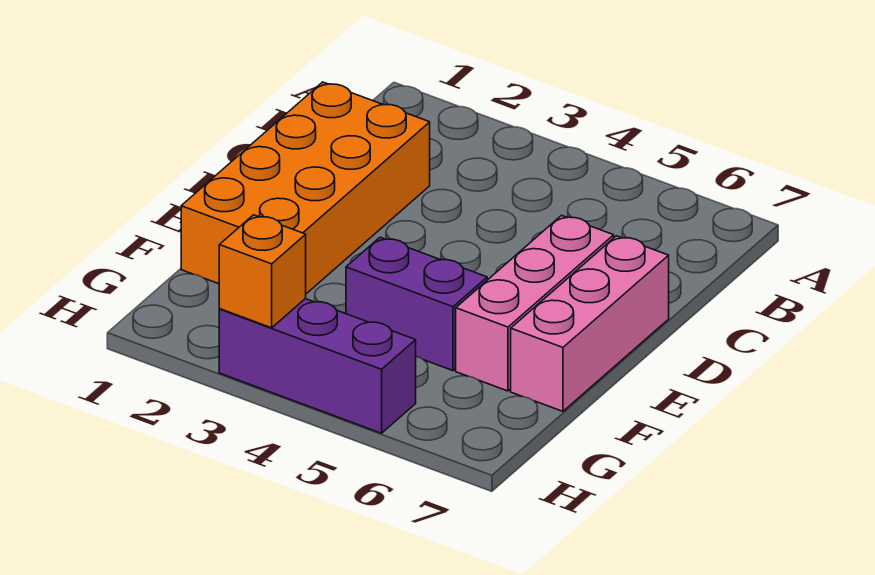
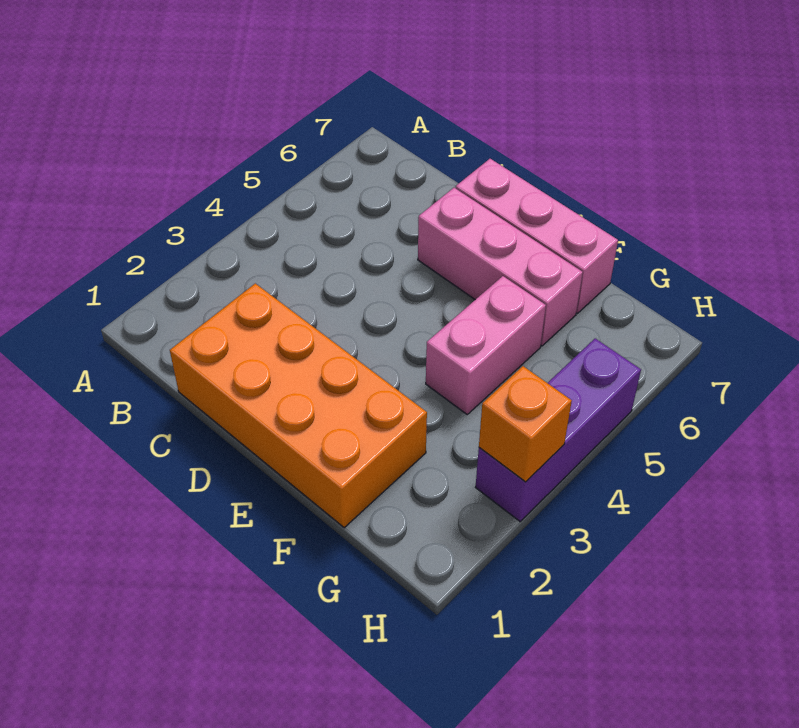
purple 1x2 brick [346,237,487,371] -> pink 1x2 brick [426,276,546,414]

